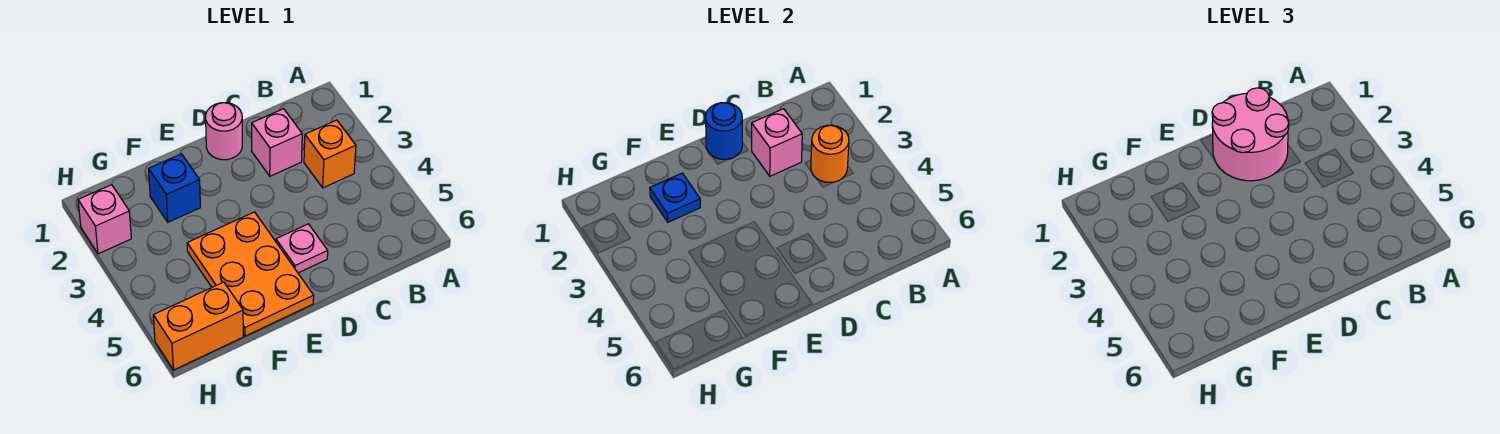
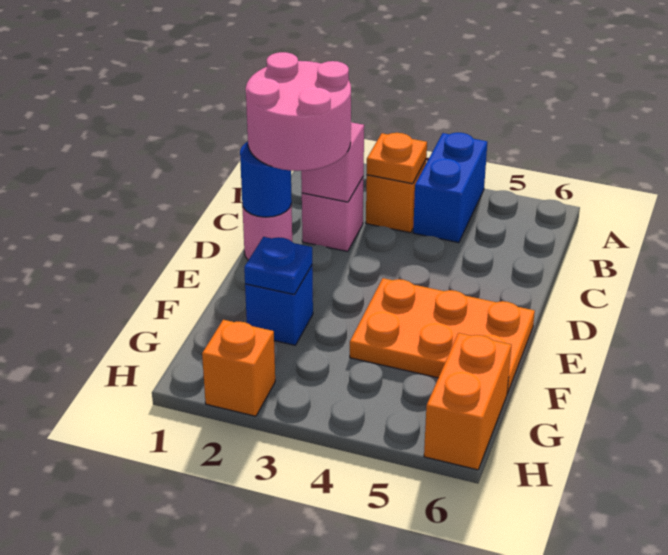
none -> blue 1x2 brick [413,133,487,243]
orange 1x1 round brick [811,125,849,182] -> orange 1x1 plate [367,133,427,184]
pink 1x1 plate [276,224,328,273] -> none
pink 1x1 brick [78,185,131,254] -> orange 1x1 brick [202,320,275,416]

